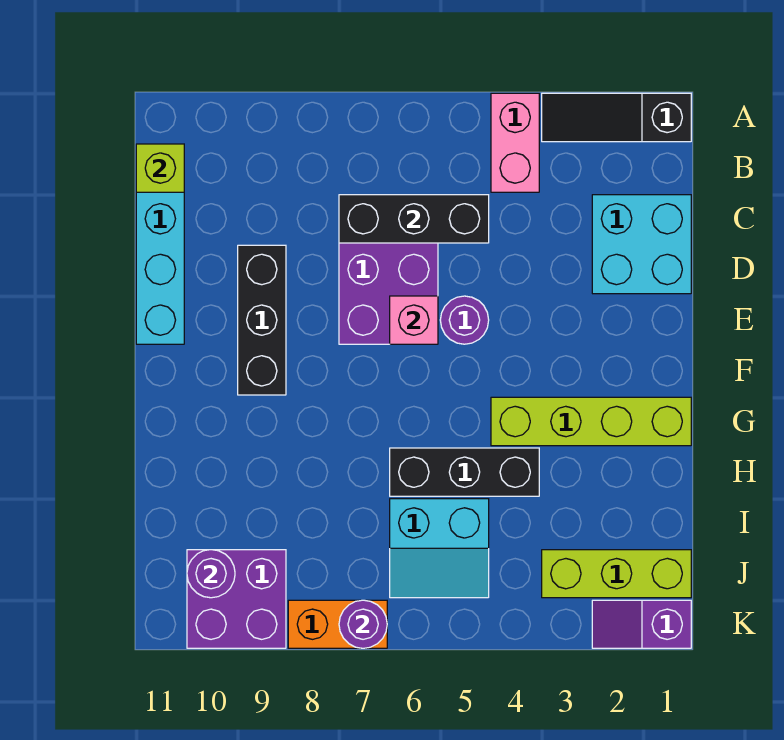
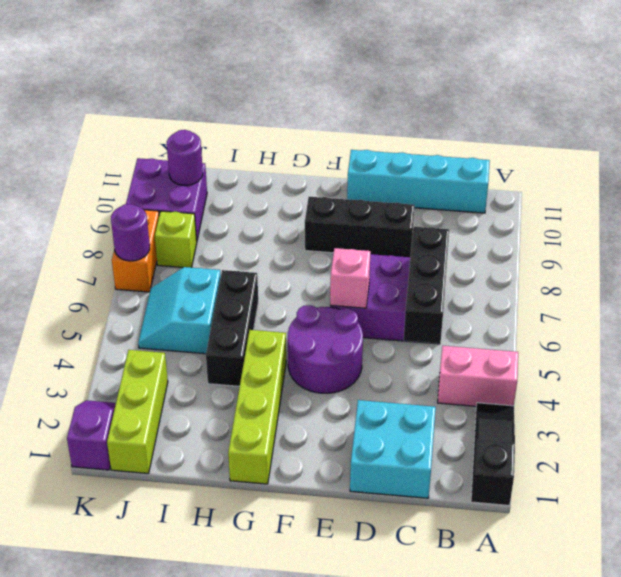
lime 1x1 brick [136,144,184,192] -> lime 1x1 brick moved to [155,211,197,268]
purple 1x1 round brick [440,296,489,344] -> purple 2x2 round brick [288,305,363,393]

